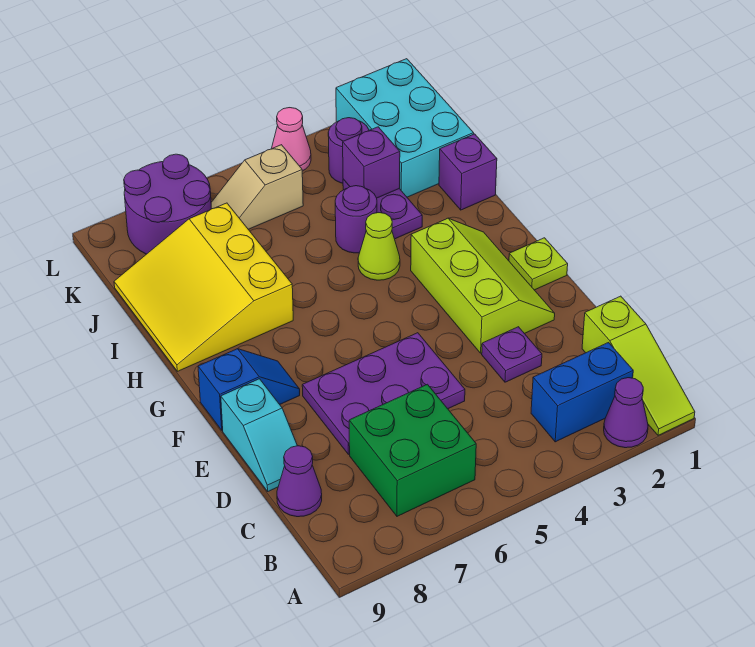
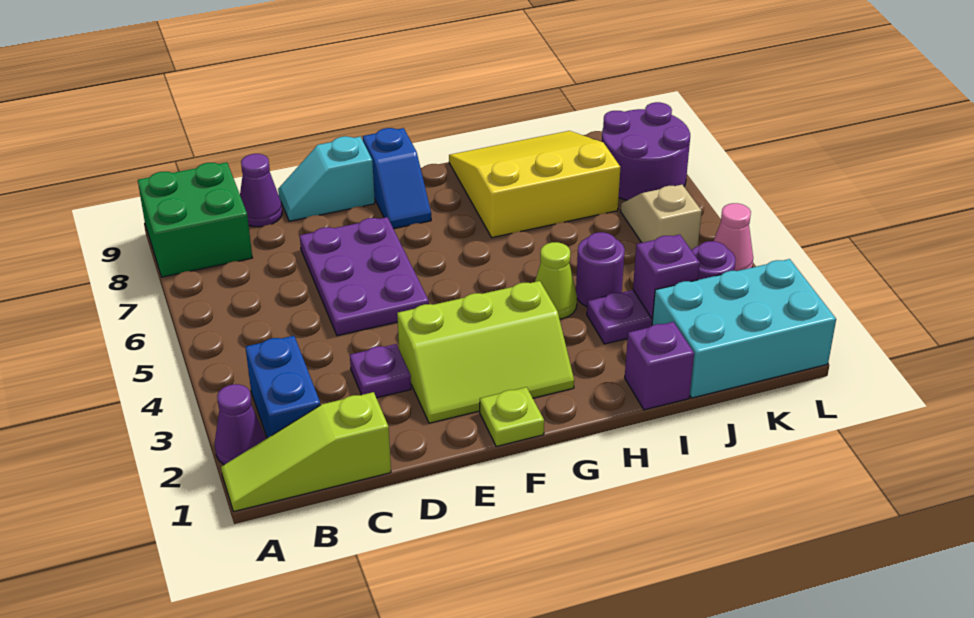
green 2x2 brick [349,384,476,516] -> green 2x2 brick moved to [138,162,252,277]

